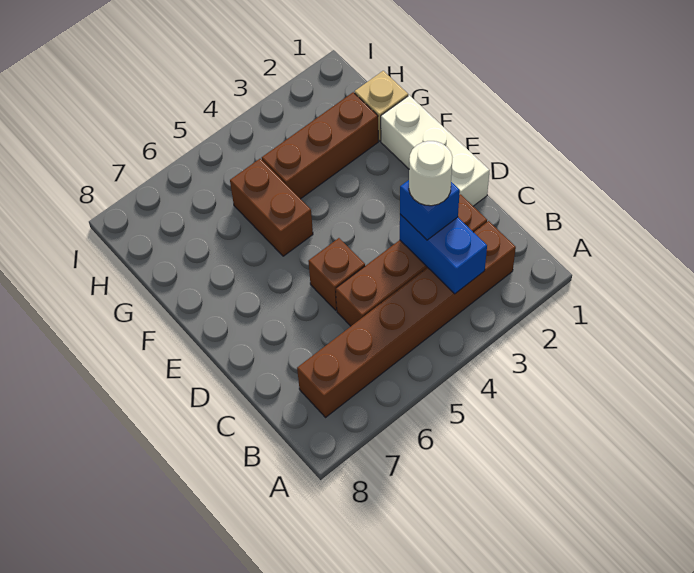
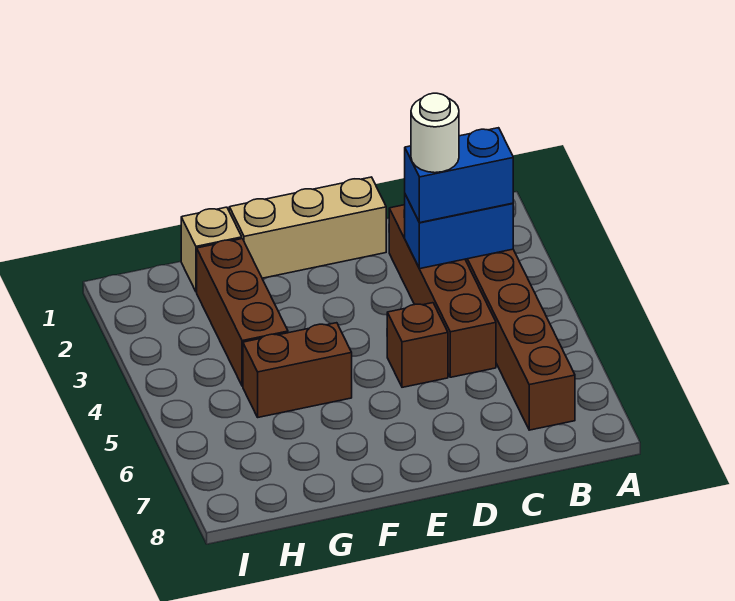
blue 1x1 brick [400,180,460,240] -> blue 1x2 brick [405,128,513,223]
white 1x3 brick [381,95,490,206] -> tan 1x3 brick [229,177,386,278]

